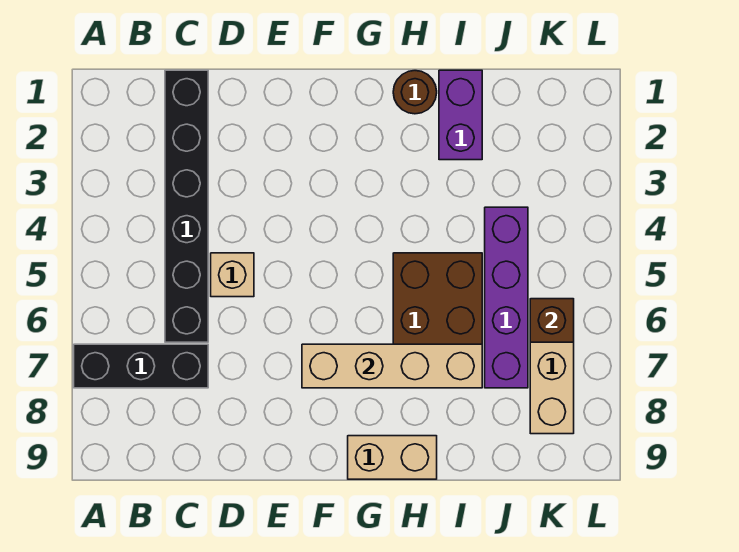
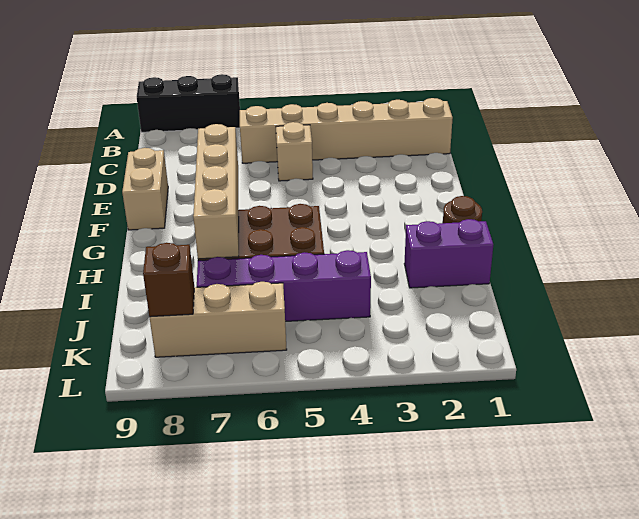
black 1x3 brick [74,344,208,388] -> black 1x3 brick turned to [137,74,240,132]
black 1x6 brick [165,70,208,342] -> tan 1x6 brick [240,98,453,163]
tan 1x2 brick [348,436,437,479] -> tan 1x2 brick moved to [122,148,168,230]
brown 1x1 brick [530,299,574,342] -> brown 1x1 brick moved to [143,243,194,317]

